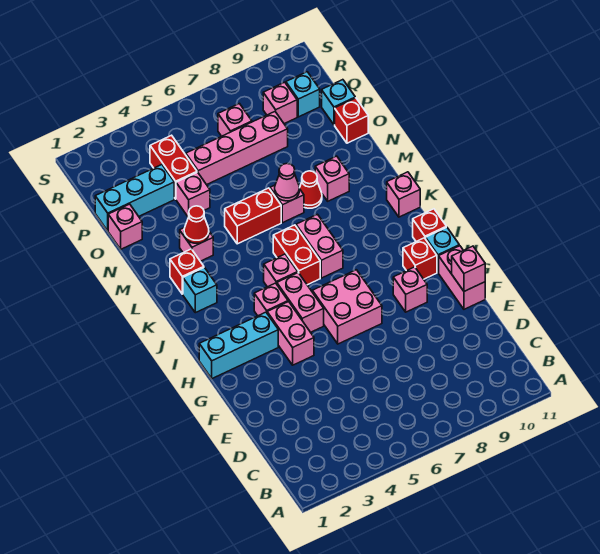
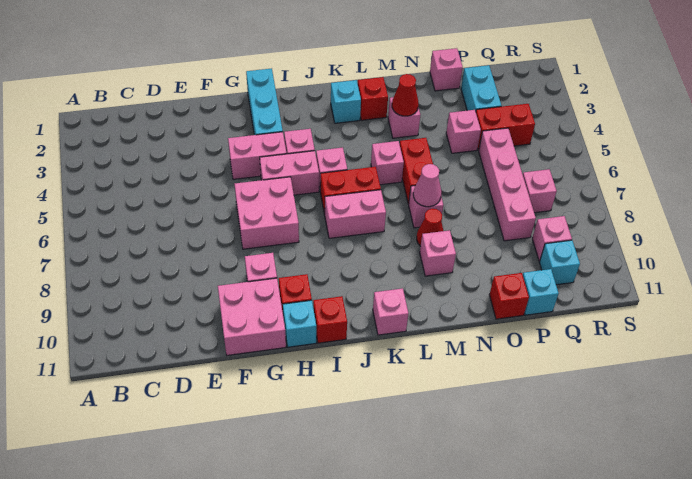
pink 1x2 brick [439,246,485,309] -> pink 2x2 brick [218,278,286,355]
pink 1x1 brick [452,246,485,291] -> pink 1x1 brick moved to [371,141,404,185]
cyan 1x3 brick [95,165,174,231] -> cyan 1x2 brick [461,65,501,111]

